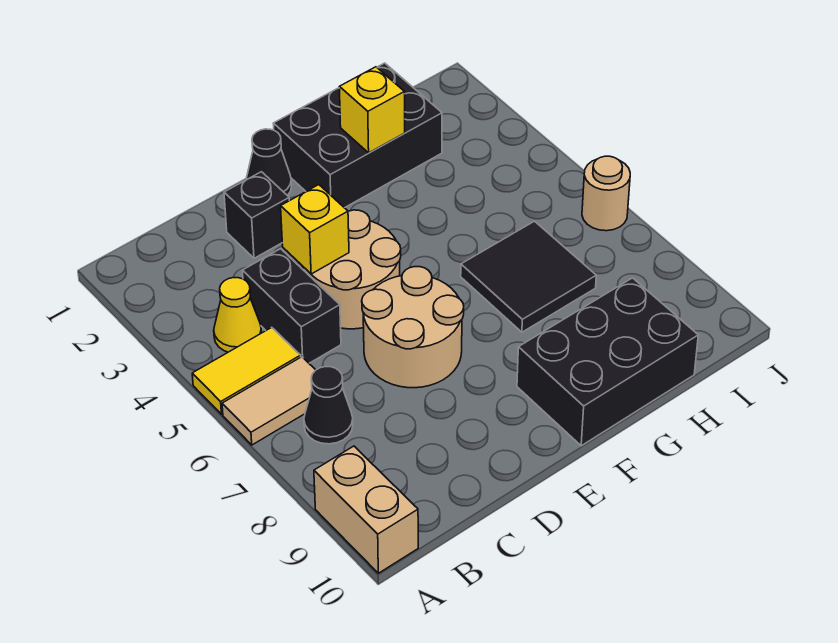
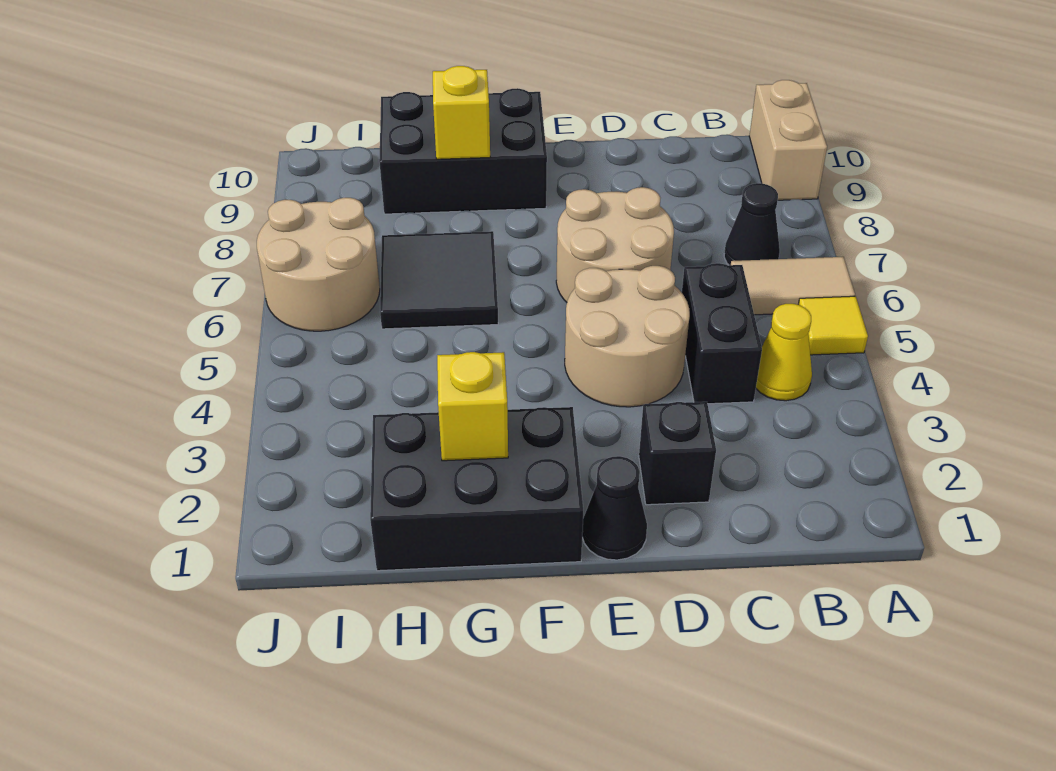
yellow 1x2 tile [192,327,301,414] -> yellow 1x1 tile [798,296,868,355]
yellow 1x1 brick [281,185,349,274] -> yellow 1x1 brick moved to [433,66,490,159]
tan 1x1 round brick [582,156,630,231] -> tan 2x2 round brick [257,198,380,331]

